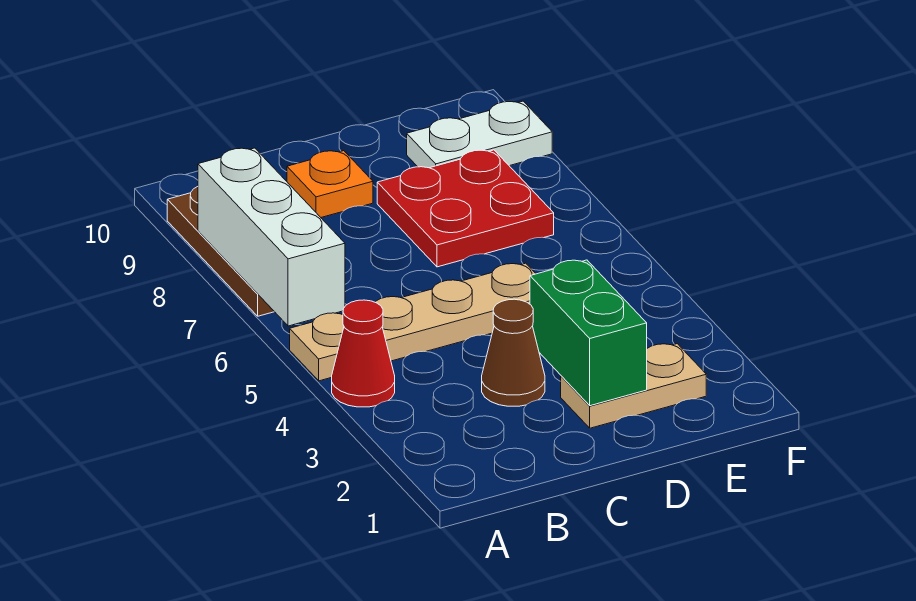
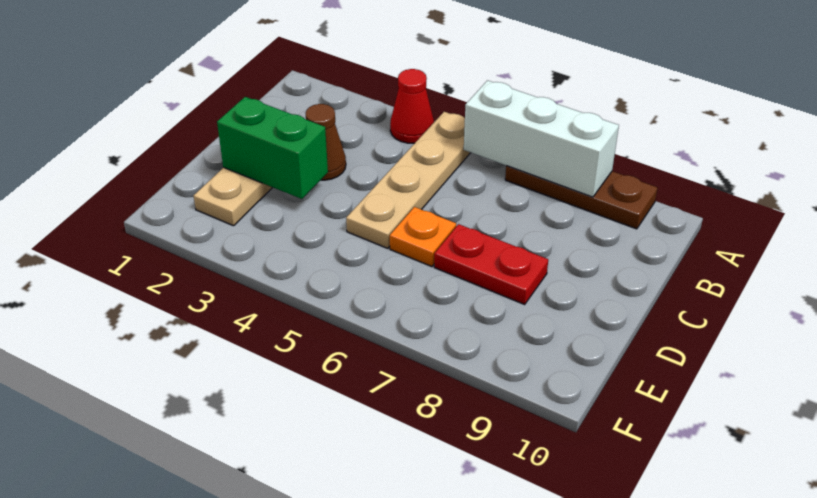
orange 1x1 plate [287,151,373,217] -> orange 1x1 plate moved to [390,207,456,267]
red 2x2 plate [377,150,554,267] -> red 1x2 plate [434,224,548,304]
white 1x2 plate [407,101,552,168] -> none

